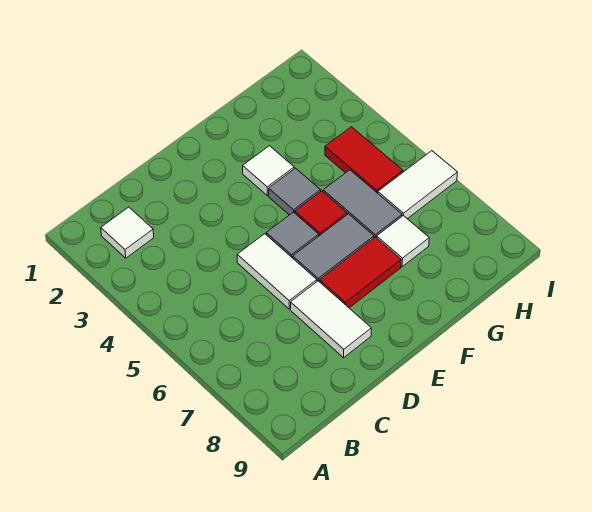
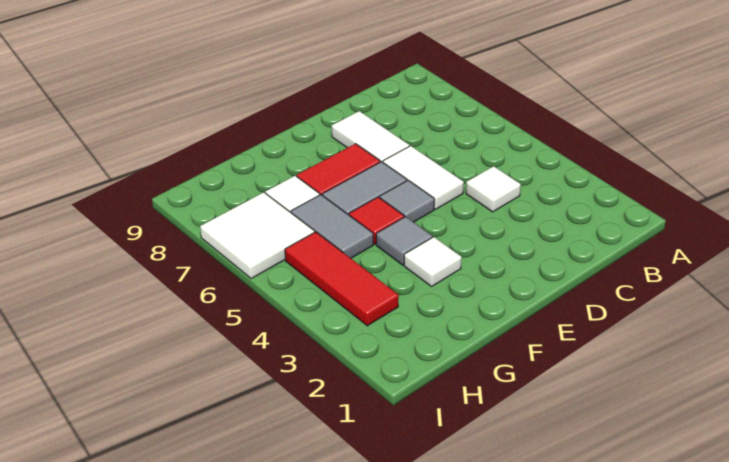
white 1x1 tile [101,207,154,258] -> white 1x1 tile moved to [466,166,521,212]
red 1x2 tile [325,127,403,193] -> red 1x3 tile [285,232,399,326]
white 1x2 tile [378,151,458,219] -> white 2x2 tile [200,192,315,279]

